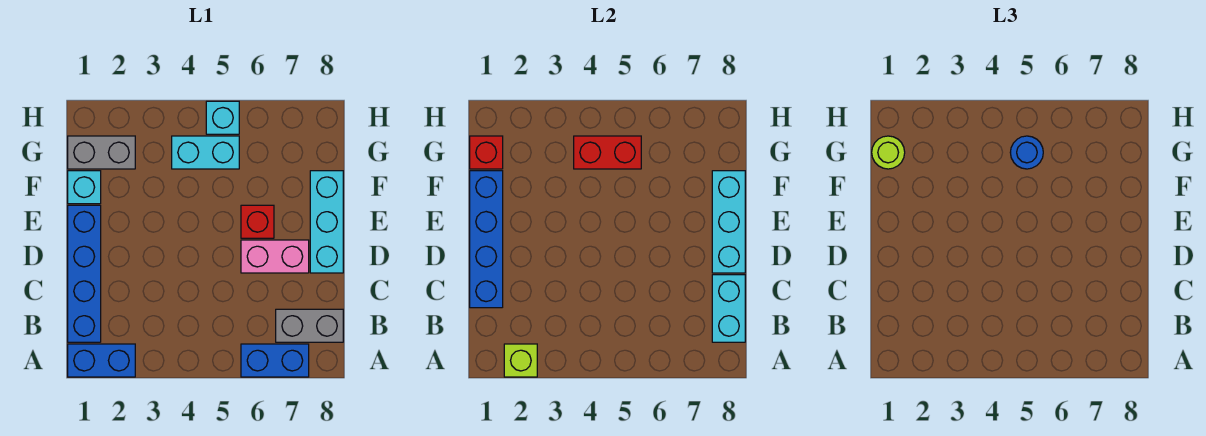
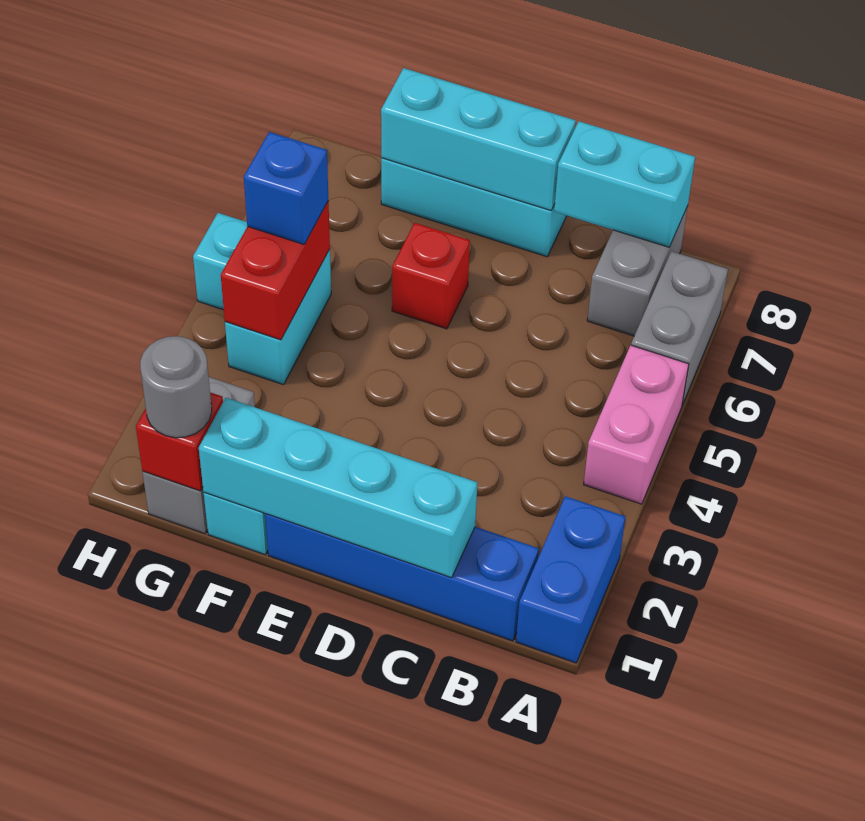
lime 1x1 brick [504,344,537,377] -> none
blue 1x2 brick [241,344,309,377] -> grey 1x2 brick [631,251,728,405]
blue 1x4 brick [470,171,503,308] -> cyan 1x4 brick [199,398,477,578]
pink 1x2 brick [241,240,309,273] -> pink 1x2 brick moved to [584,345,689,504]
lime 1x1 round brick [872,136,905,169] -> grey 1x1 round brick [140,336,212,438]
blue 1x1 round brick [1010,136,1043,169] -> blue 1x1 brick [244,132,328,244]

